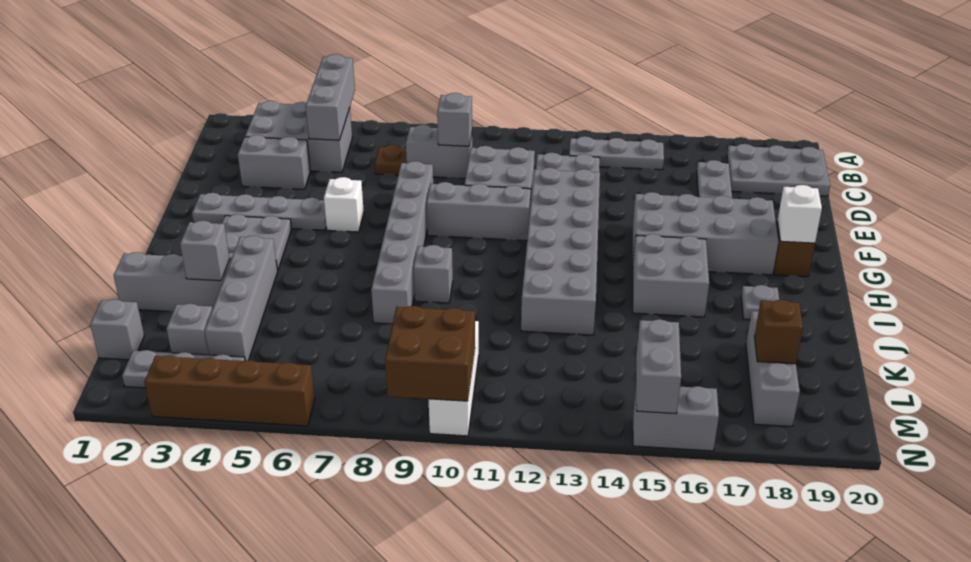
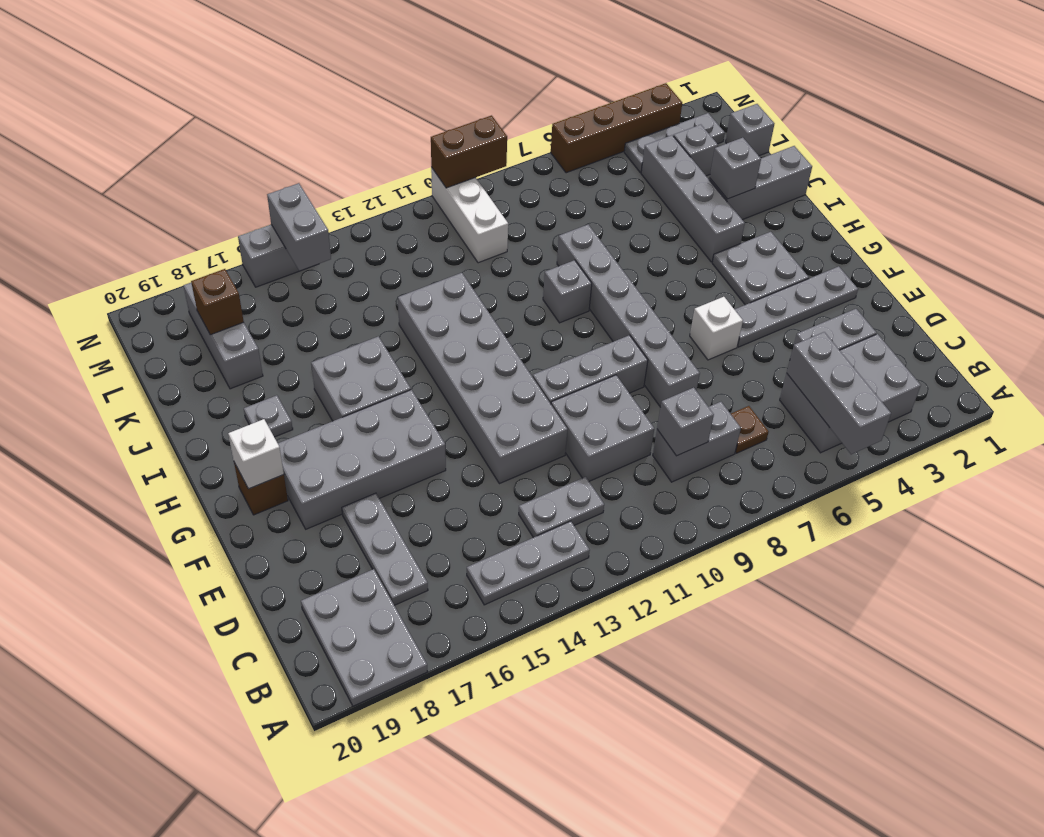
grey 2x3 plate [727,144,830,196] -> grey 2x3 plate turned to [301,569,427,706]
brown 2x2 brick [385,306,475,401] -> brown 1x2 brick [431,115,507,188]

